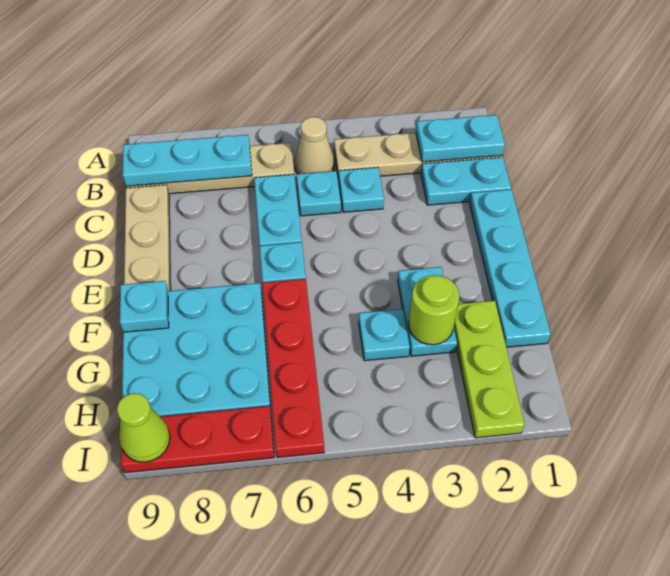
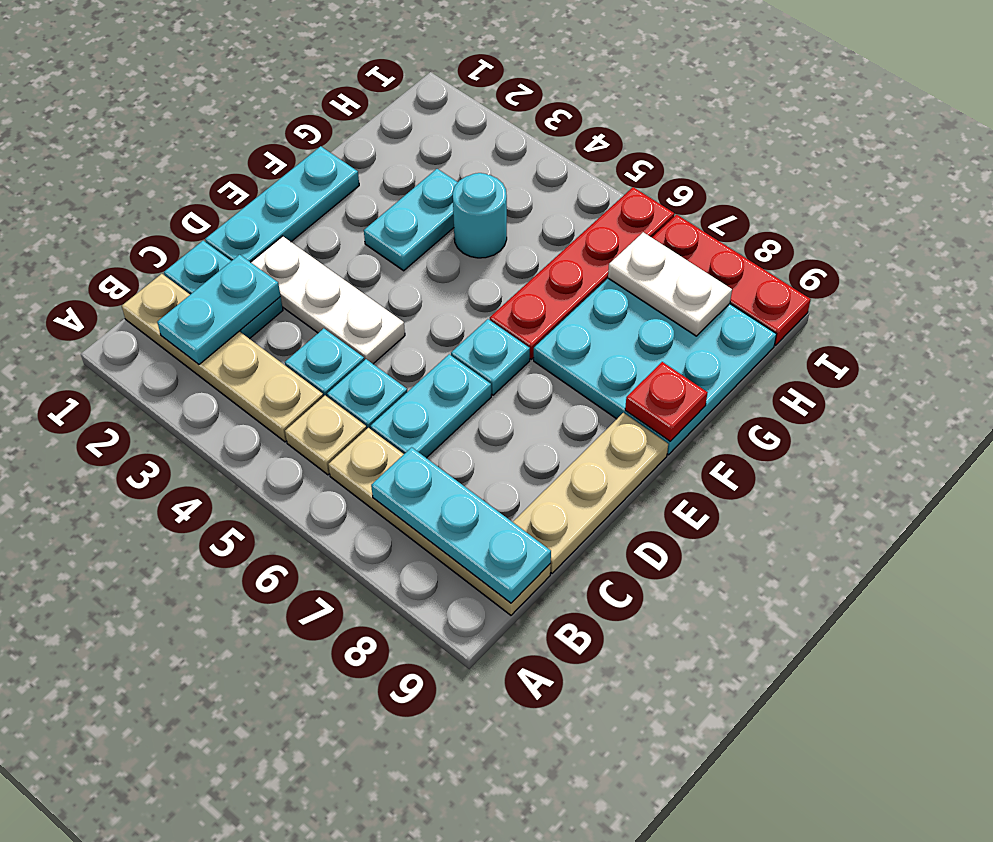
cyan 1x2 plate [416,115,505,162] -> cyan 1x2 plate turned to [157,255,280,364]
tan 1x1 cone [295,117,334,174] -> tan 1x1 plate [285,396,367,475]
cyan 1x4 plate [470,189,551,347] -> cyan 1x3 plate [205,146,359,262]
none -> white 1x3 plate [251,236,405,364]
cyan 1x1 plate [120,281,169,332] -> red 1x1 plate [625,362,708,441]
lime 1x3 plate [454,301,525,438] -> none
lime 1x1 round brick [409,275,459,345] -> none
cyan 1x1 plate [359,309,410,361] -> cyan 1x1 round brick [453,173,507,258]
none -> white 1x2 plate [608,232,732,336]
lime 1x1 cone [117,393,170,462] -> none

